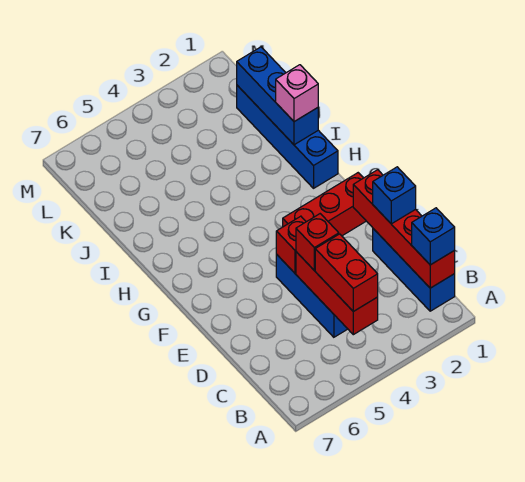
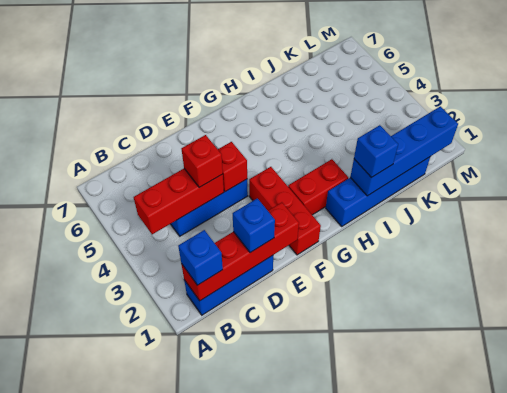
red 1x2 brick [315,234,378,311] -> red 1x2 brick moved to [288,159,348,215]
blue 1x3 brick [237,47,318,145] -> blue 1x4 brick [350,106,458,196]
pink 1x1 brick [276,65,318,122] -> blue 1x1 brick [354,125,398,178]

